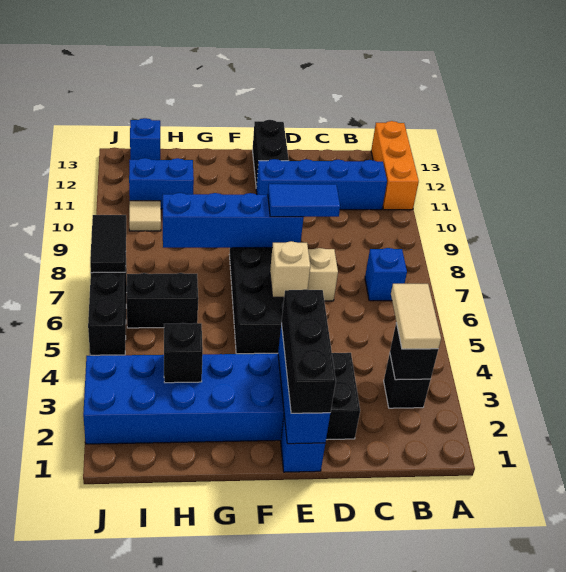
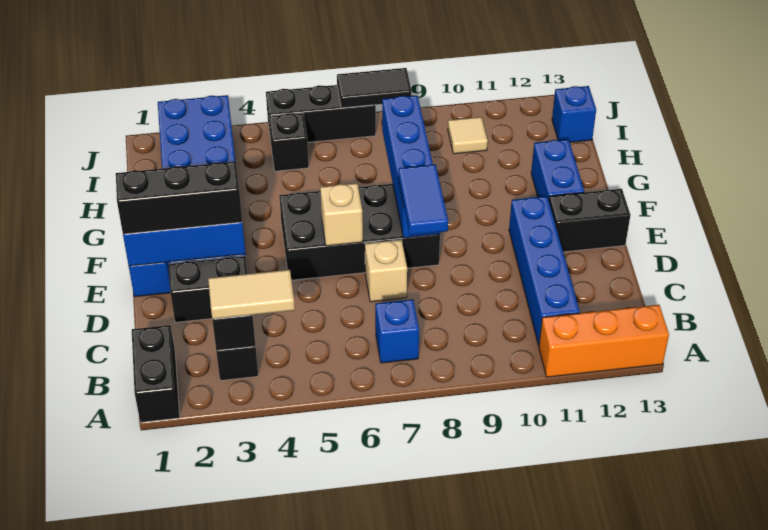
black 1x1 brick [164,323,203,383] -> black 1x1 brick moved to [269,113,309,171]
black 1x2 brick [127,273,198,328] -> black 1x2 brick moved to [132,325,180,422]
blue 1x2 brick [129,158,194,209] -> blue 1x2 brick moved to [531,139,584,200]

